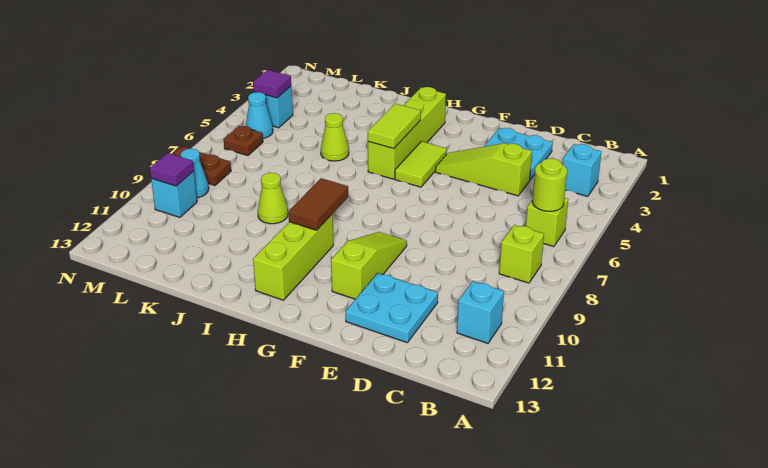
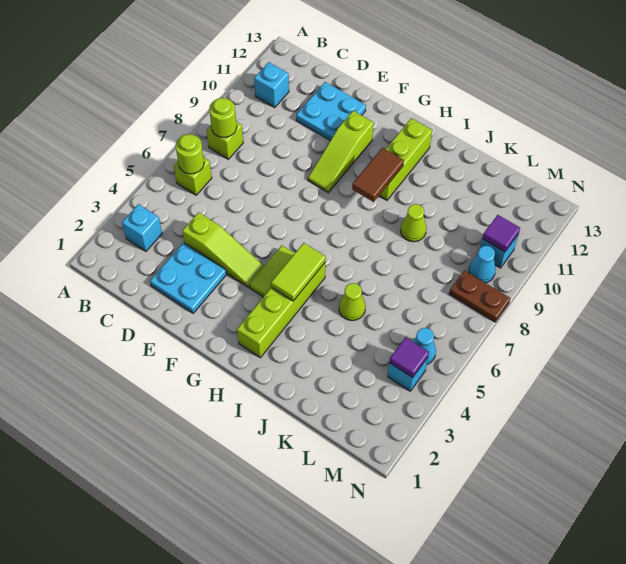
none -> lime 1x1 round brick [209,98,237,138]
brown 1x1 plate [224,126,263,156] -> none

